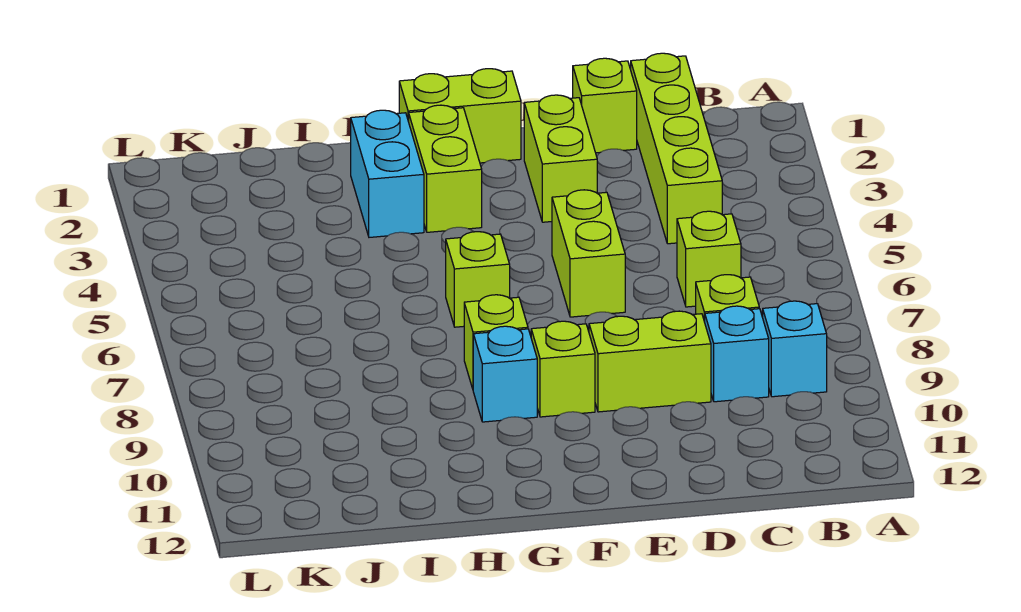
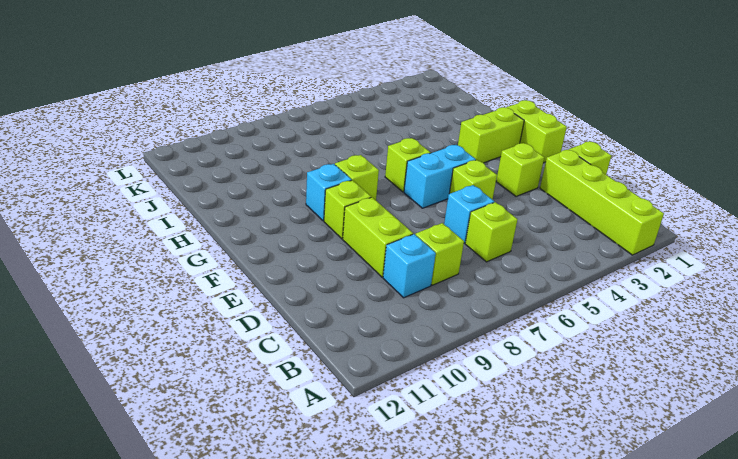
cyan 1x1 brick [763,301,827,397] -> cyan 1x1 brick moved to [444,185,494,243]
lime 1x4 brick [631,53,722,244] -> lime 1x4 brick turned to [540,150,664,255]
lime 1x2 brick [524,95,597,222] -> lime 1x1 brick [496,143,544,196]
lime 1x2 brick [552,190,625,317] -> lime 1x1 brick [449,160,497,200]
cyan 1x2 brick [351,110,424,237] -> cyan 1x2 brick moved to [404,145,476,208]

